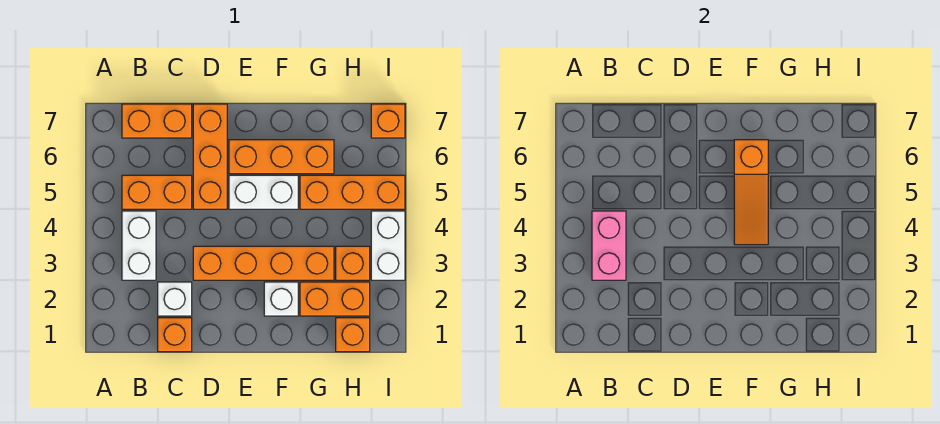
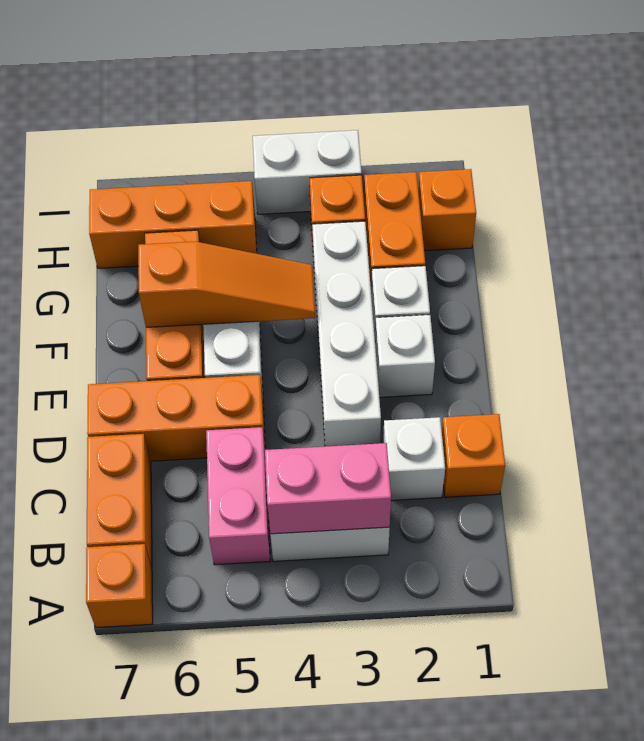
orange 1x2 brick [122,175,192,209] -> pink 1x2 brick [206,427,270,565]
orange 1x4 brick [193,246,334,280] -> white 1x4 brick [312,221,381,446]
none -> white 1x1 brick [375,315,435,397]
orange 1x3 brick [300,175,405,209] -> orange 1x3 brick turned to [89,181,257,268]
orange 1x1 brick [371,104,405,138] -> orange 1x1 brick moved to [86,544,153,628]

